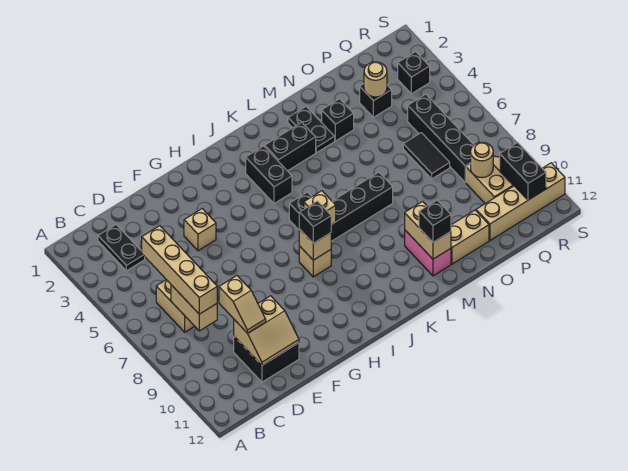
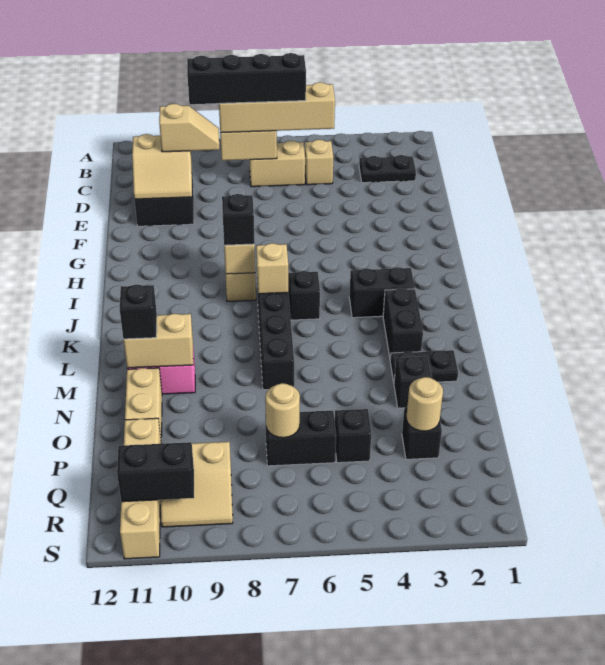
tan 1x2 slope [219,276,266,333] -> tan 1x2 slope turned to [159,104,219,152]
tan 2x2 slope [234,296,299,365] -> tan 2x2 slope turned to [132,134,192,199]
tan 1x1 brick [184,209,216,251] -> tan 1x1 brick moved to [305,140,333,185]
black 1x2 tile [403,133,450,179] -> black 1x2 brick [265,411,336,466]
black 1x4 brick [408,94,474,182] -> black 1x4 brick moved to [187,53,306,104]
tan 1x1 round brick [471,142,493,178] -> tan 1x1 round brick moved to [266,383,300,438]
black 1x1 brick [398,52,430,94] -> black 1x1 brick moved to [335,409,371,463]

